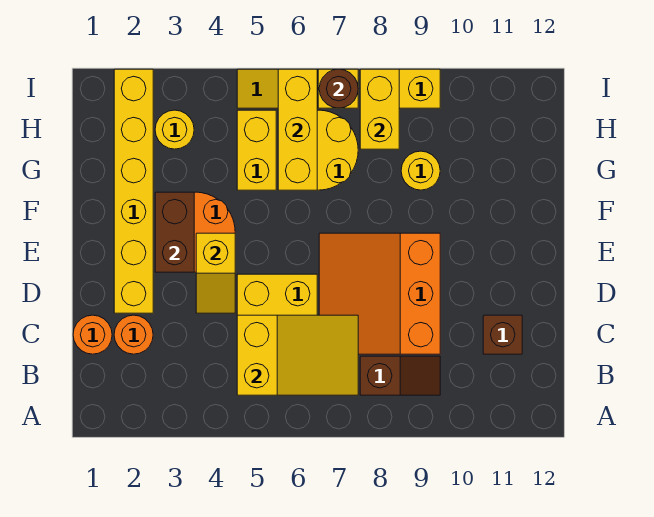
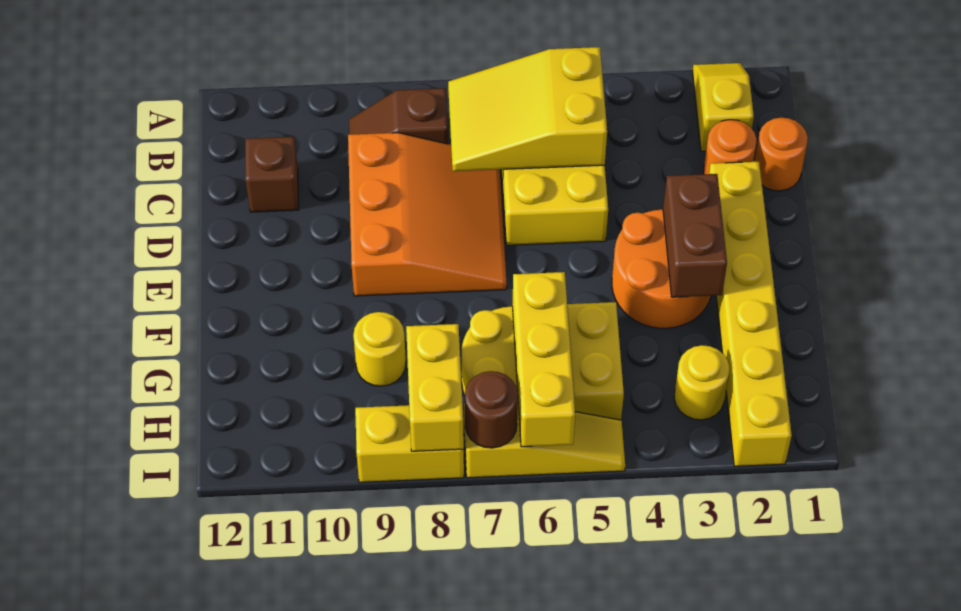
yellow 1x2 slope [196,233,235,313] -> yellow 1x2 slope moved to [693,63,754,151]

